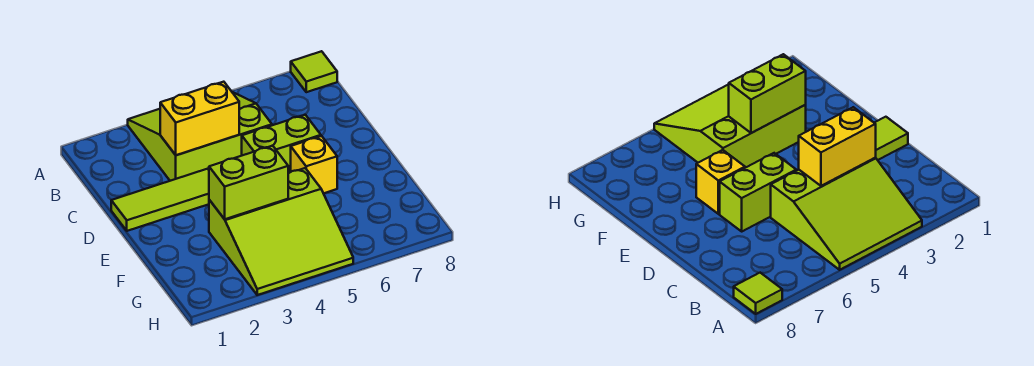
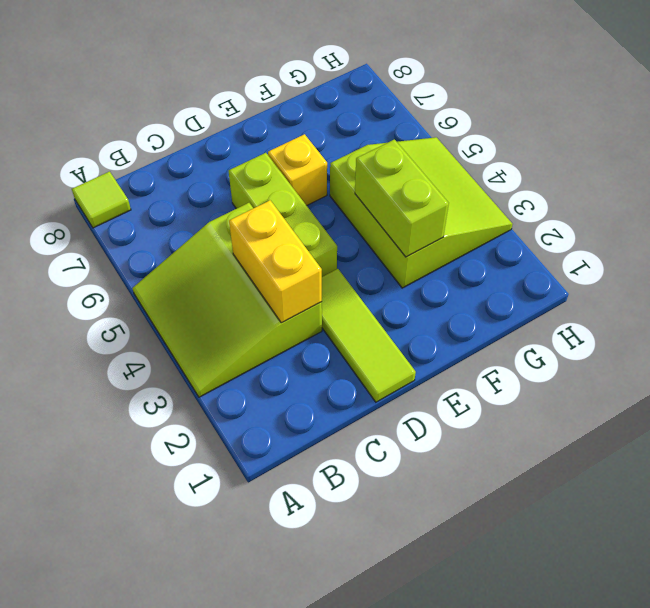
lime 1x2 brick [242,115,321,173] -> lime 1x3 brick [229,153,337,277]

